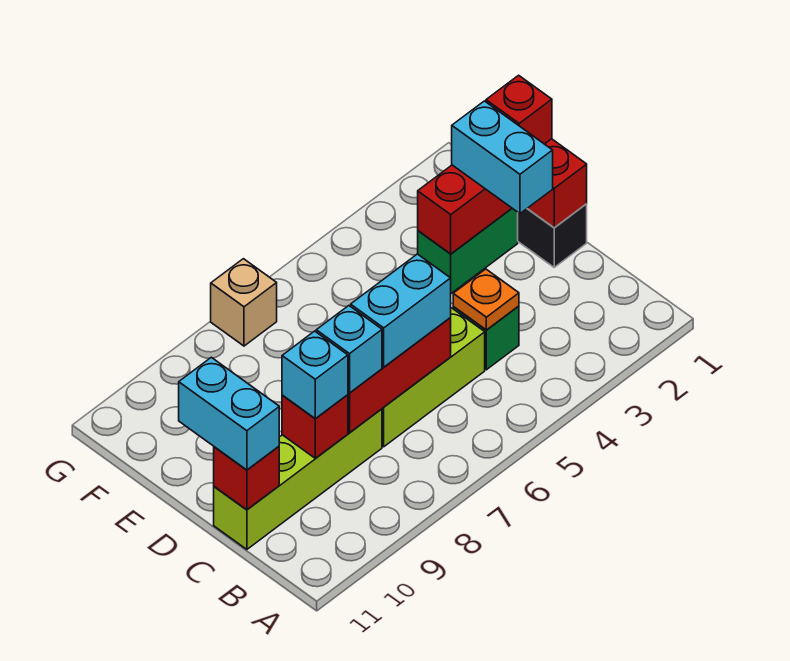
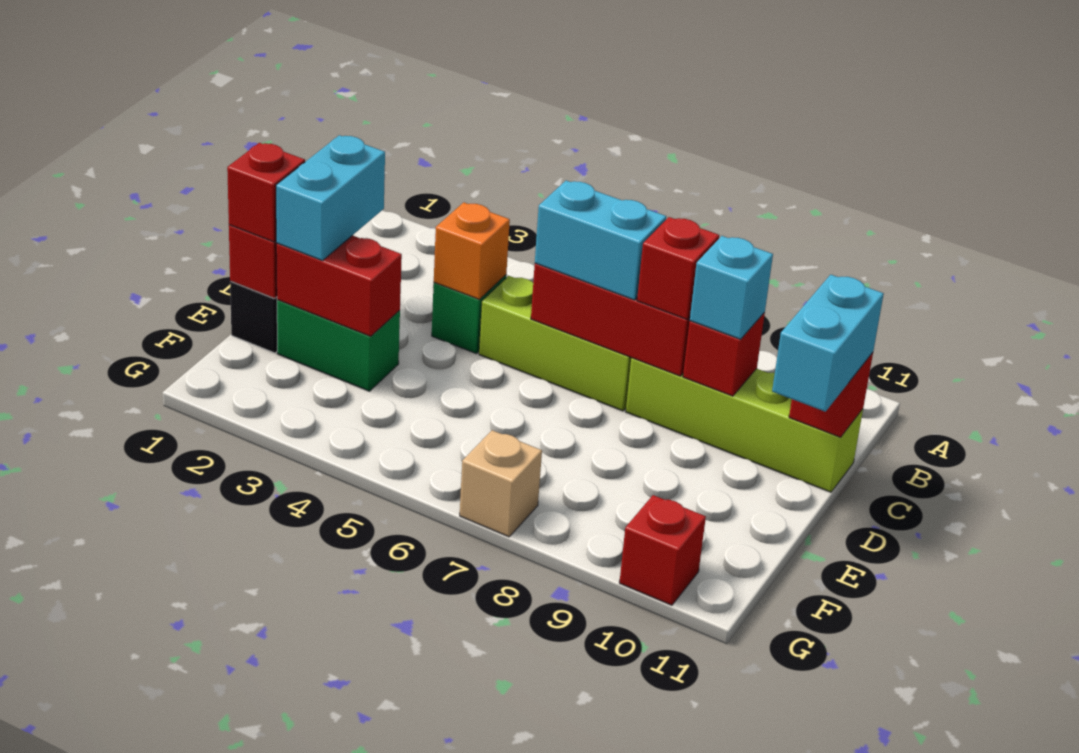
orange 1x1 plate [453,269,519,330] -> orange 1x1 brick [433,202,510,300]
cyan 1x1 brick [316,306,382,393] -> red 1x1 brick [637,217,719,319]
none -> red 1x1 brick [619,495,706,605]

